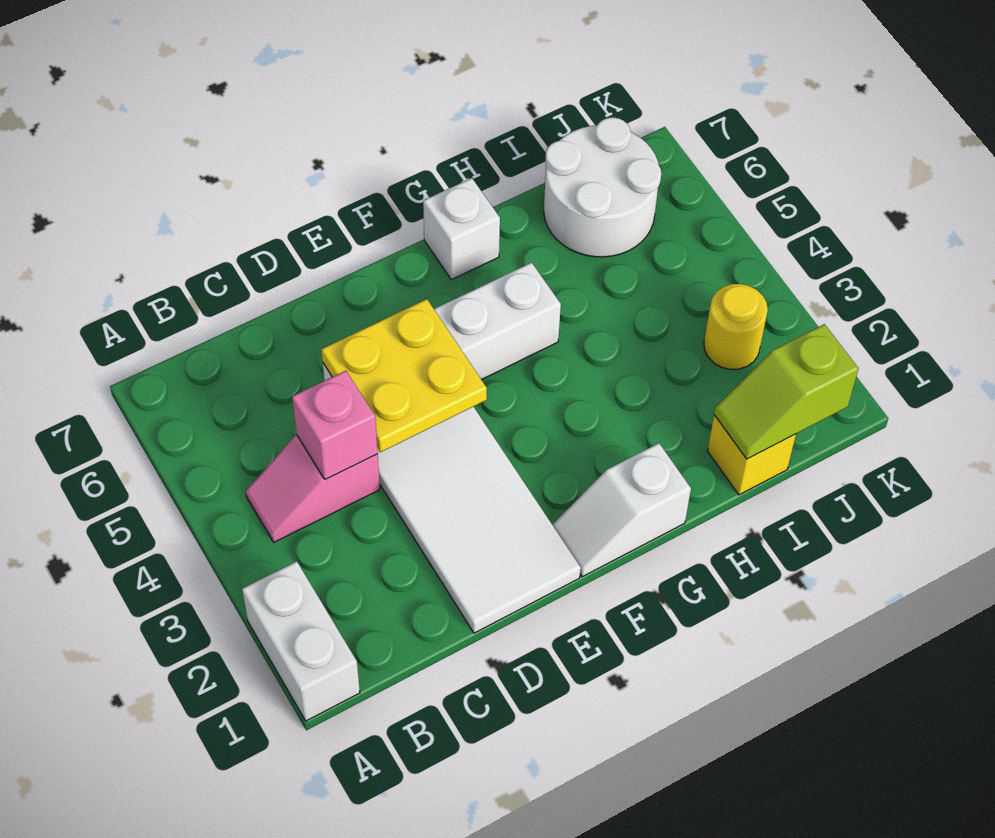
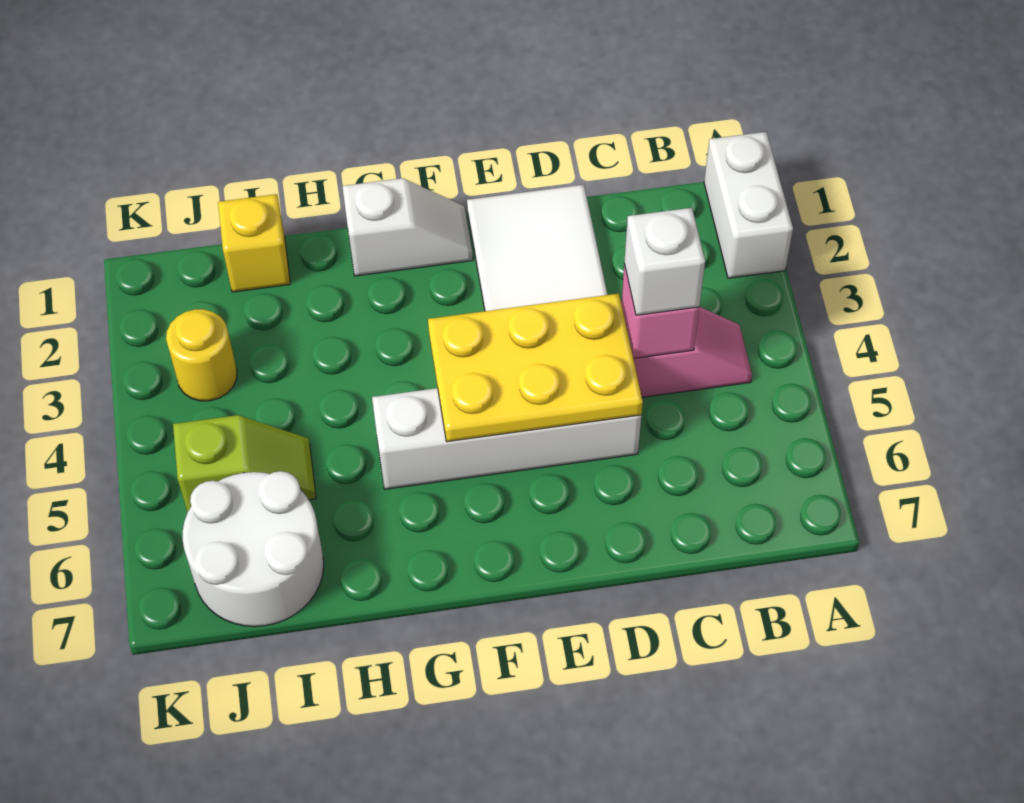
yellow 2x2 plate [321,299,487,452] -> yellow 2x3 plate [428,294,643,442]
white 1x1 brick [423,178,500,280] -> white 1x1 brick moved to [624,208,705,315]
lime 1x2 slope [714,324,858,459] -> lime 1x2 slope moved to [173,415,316,512]

